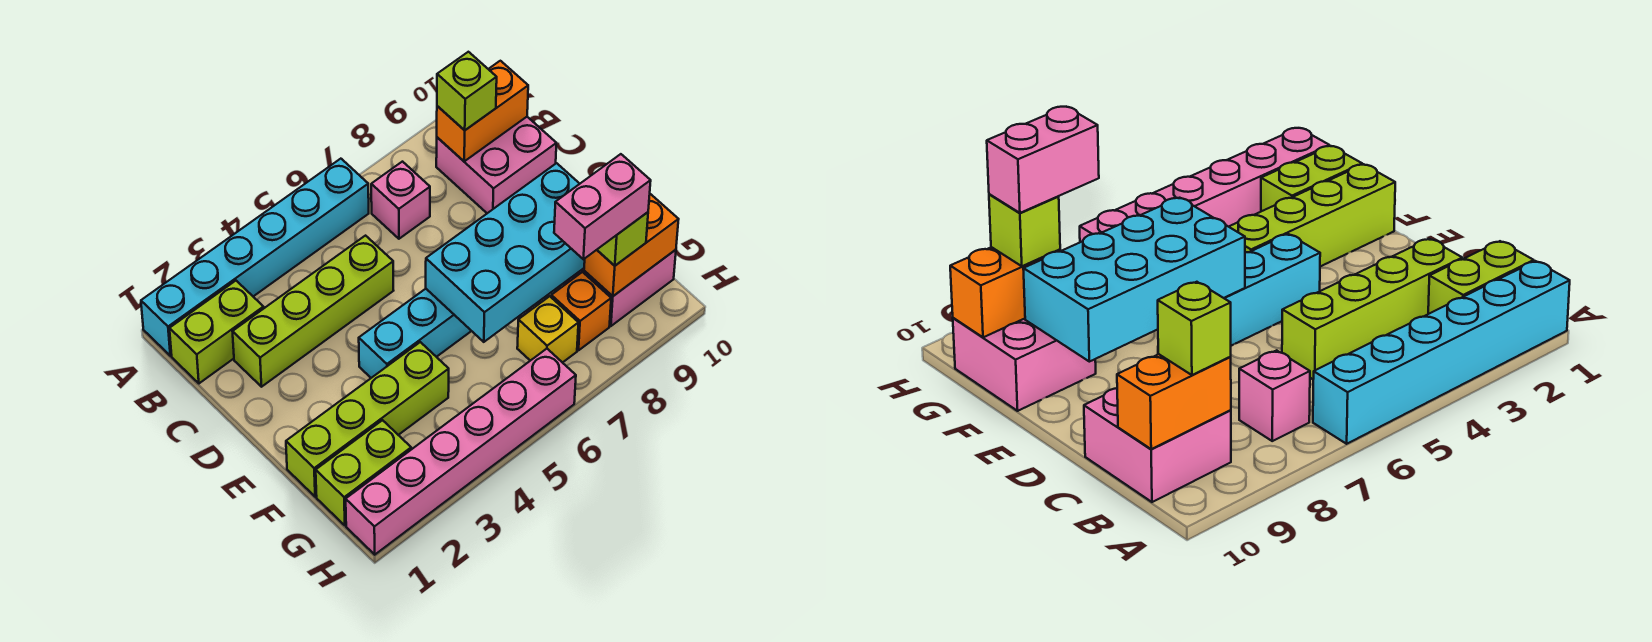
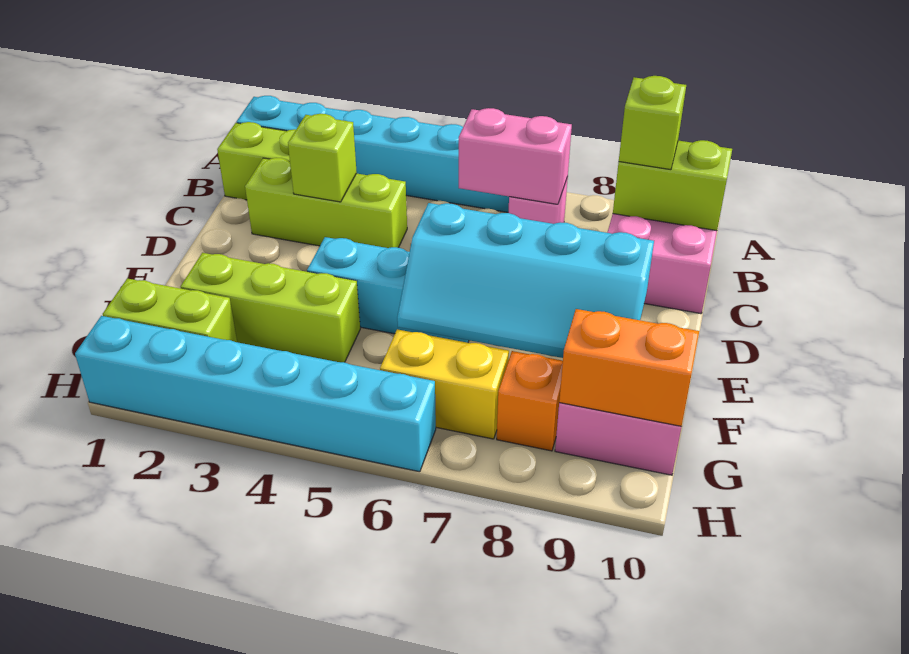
orange 1x2 brick [437,61,528,161] -> lime 1x2 brick [613,140,732,231]
lime 1x4 brick [233,236,394,387] -> lime 1x3 brick [245,158,407,248]
cyan 2x4 brick [426,163,585,342] -> cyan 2x4 slope [397,203,654,358]
lime 1x4 brick [286,342,449,497] -> lime 1x3 brick [181,253,360,362]
yellow 1x1 brick [517,296,578,363] -> yellow 1x2 brick [380,329,509,439]
pink 1x2 brick [554,154,651,259] -> pink 1x2 brick moved to [459,108,572,204]
lime 1x1 brick [597,212,648,266] -> lime 1x1 brick moved to [288,114,357,202]
pink 1x6 brick [346,349,576,555] -> cyan 1x6 brick [75,316,436,472]

